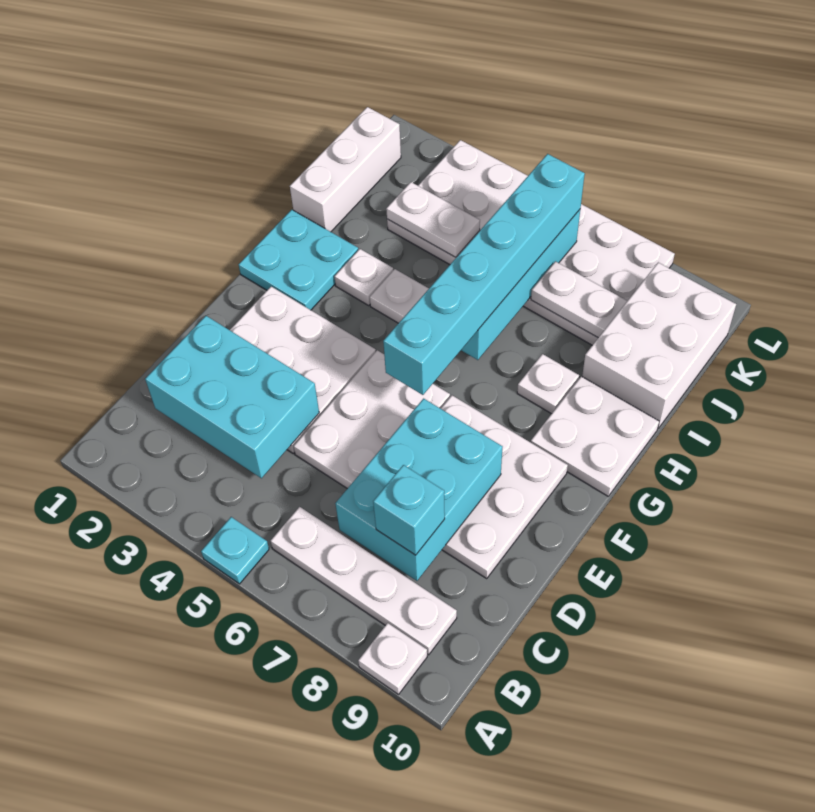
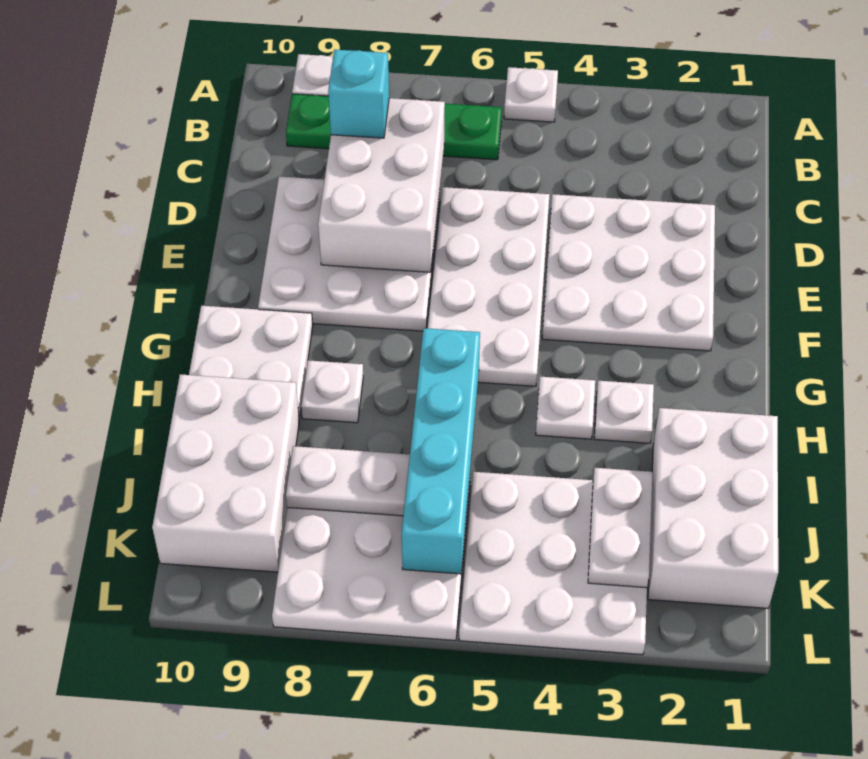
cyan 1x1 plate [201,517,269,584] -> white 1x1 plate [504,67,558,122]
white 1x4 plate [271,507,457,655] -> green 1x4 plate [286,94,502,160]
cyan 2x3 brick [145,316,319,478] -> none
cyan 2x3 brick [335,399,502,581] -> white 2x3 brick [318,98,445,272]
white 2x3 plate [293,350,450,489] -> white 2x4 plate [428,187,550,386]
cyan 1x6 brick [383,154,585,395] -> none
cyan 2x2 plate [239,210,358,310] -> none
white 1x3 brick [290,107,401,232] -> white 2x3 brick [648,408,778,608]
white 1x2 plate [386,182,480,257] -> white 1x2 plate turned to [588,468,652,588]

